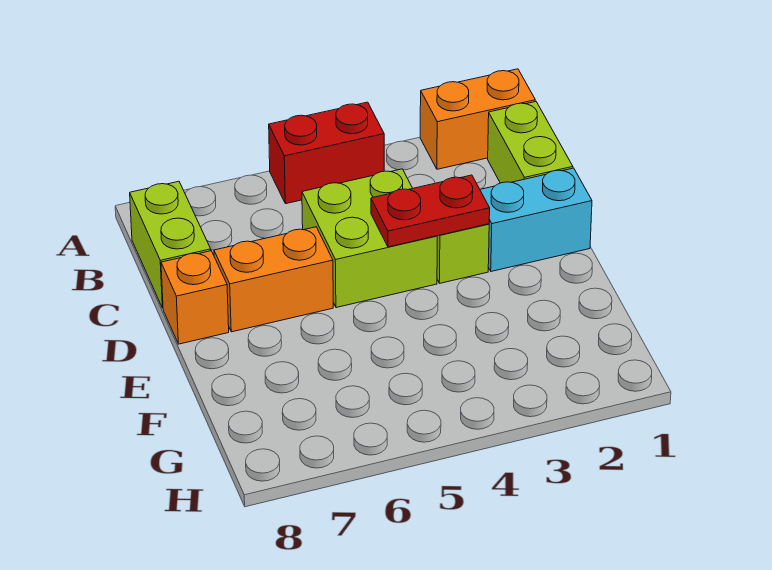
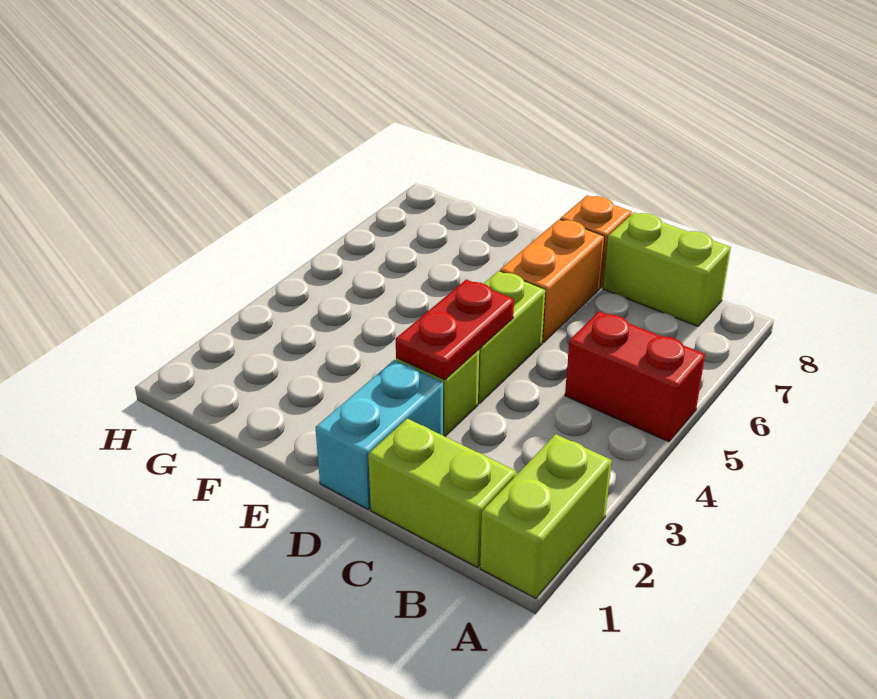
orange 1x2 brick [420,69,535,169] -> lime 1x2 brick [480,434,612,598]
red 1x2 brick [269,102,384,204] -> red 1x2 brick turned to [565,311,705,442]
lime 2x2 brick [302,169,437,308] -> lime 1x2 brick [478,271,545,404]

